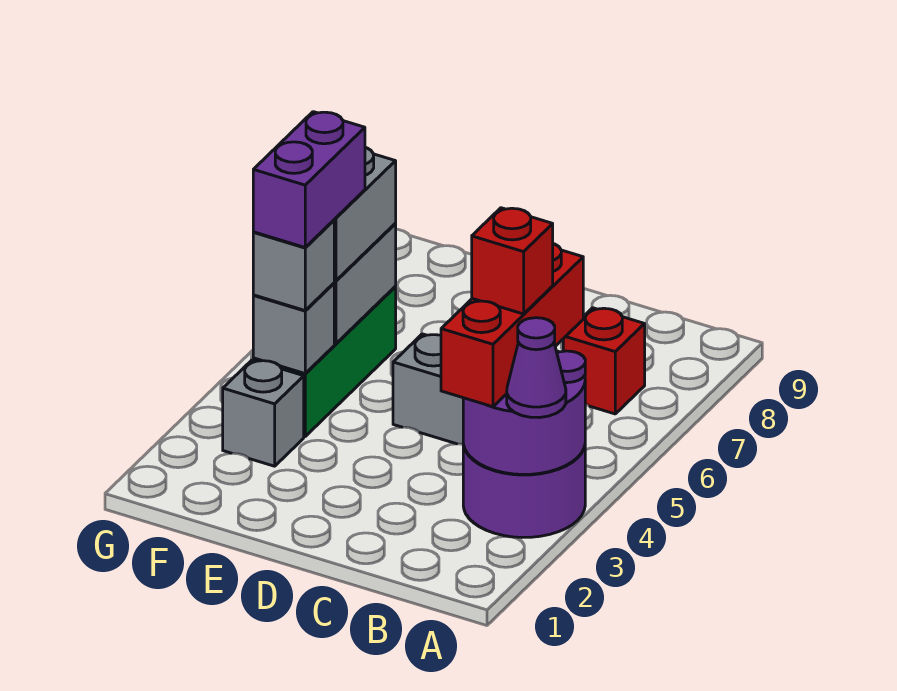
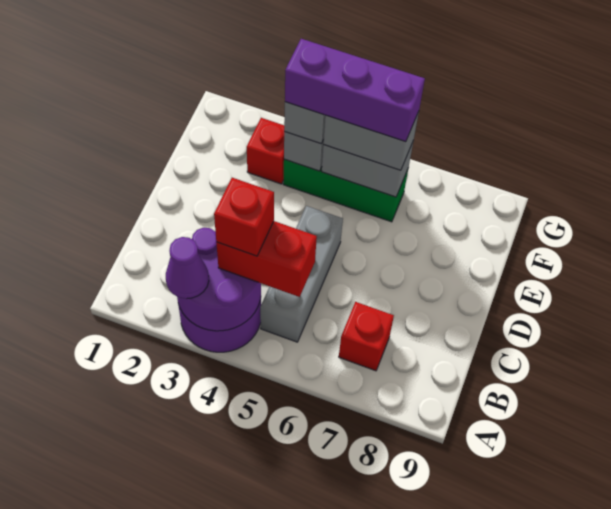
red 1x3 brick [441,244,583,407] -> red 1x2 brick [216,221,317,297]
grey 1x1 brick [223,360,304,466] -> red 1x1 brick [247,118,284,184]
purple 1x2 brick [253,112,365,247] -> purple 1x3 brick [285,39,425,142]

